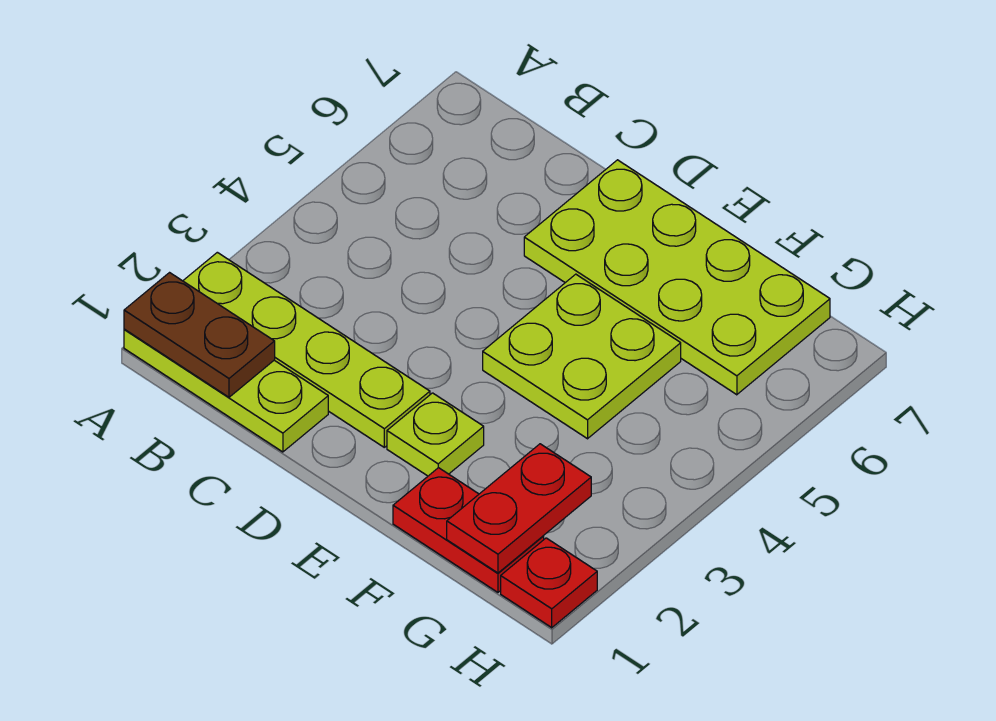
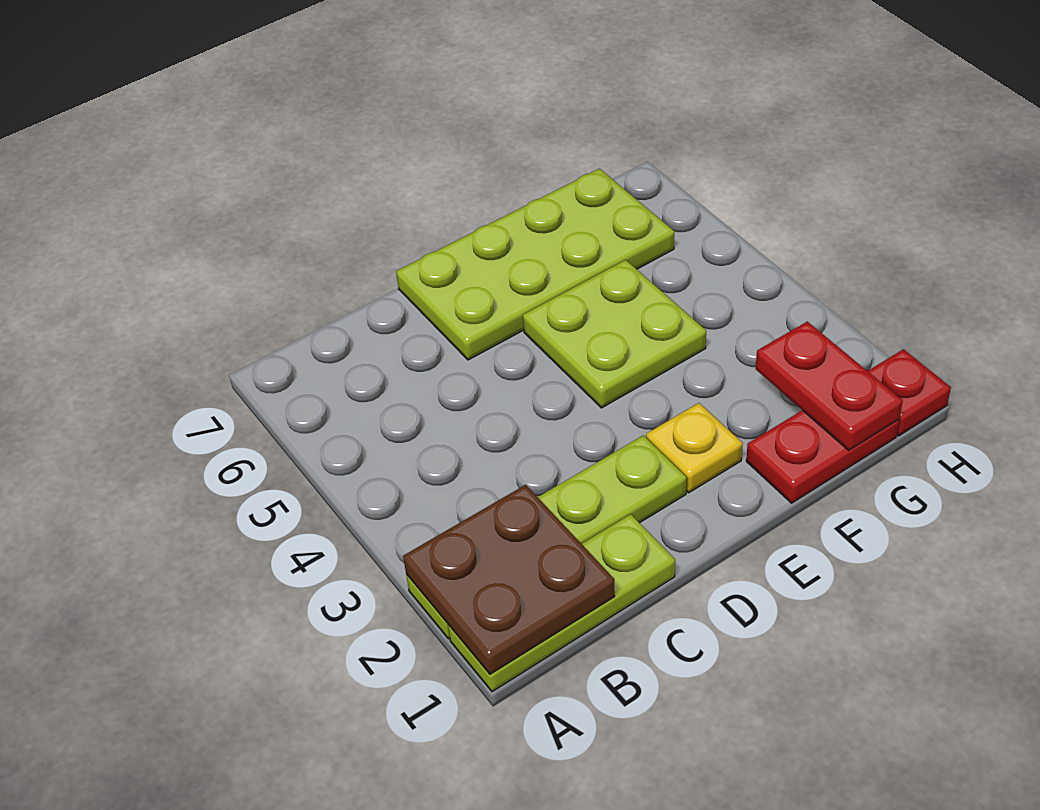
brown 1x2 plate [124,273,275,397] -> brown 2x2 plate [403,485,615,674]
lime 1x1 plate [387,393,484,476] -> yellow 1x1 plate [646,403,743,493]

